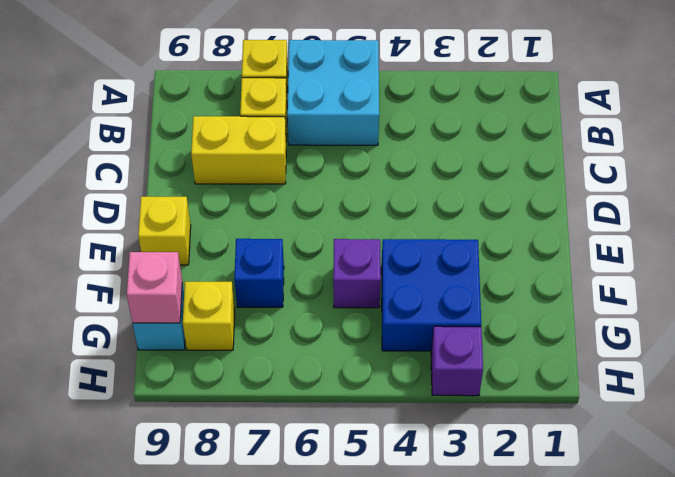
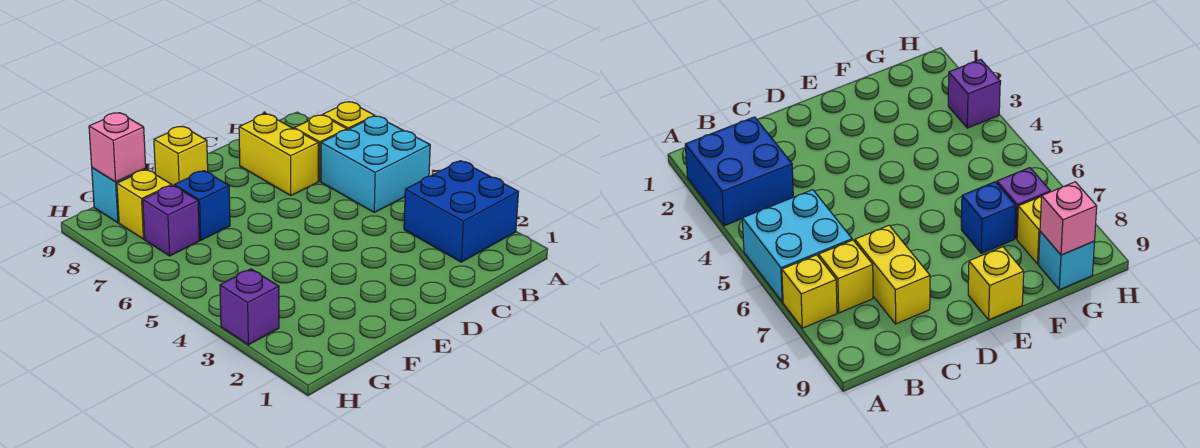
blue 2x2 brick [381,239,481,351] -> blue 2x2 brick moved to [404,161,518,262]
purple 1x1 brick [333,239,381,308] -> purple 1x1 brick moved to [143,185,199,256]

